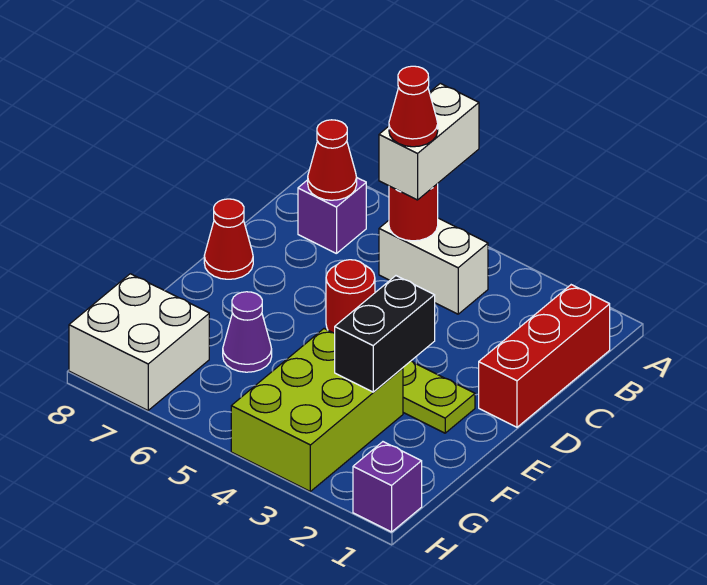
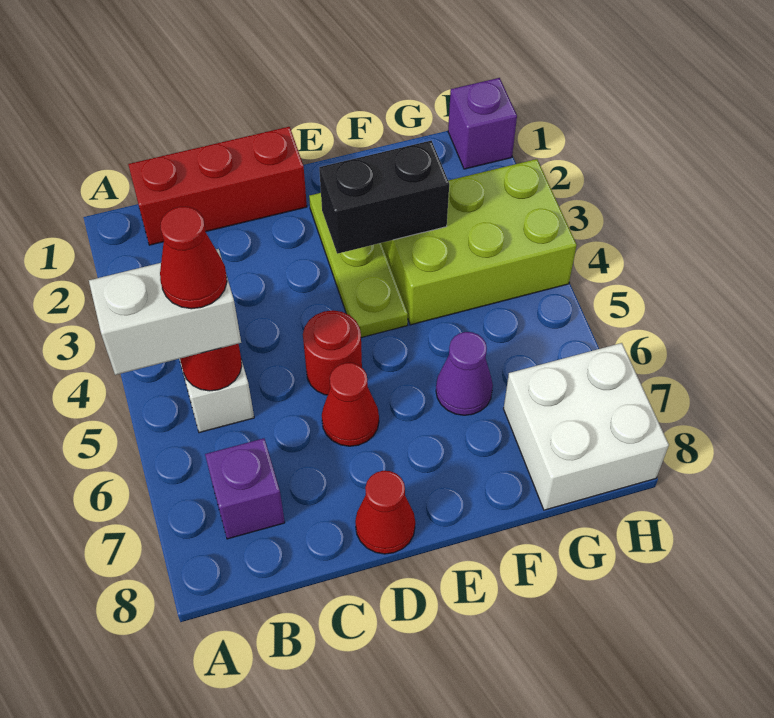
red 1x1 cone [308,120,357,200] -> red 1x1 cone moved to [322,363,379,446]

